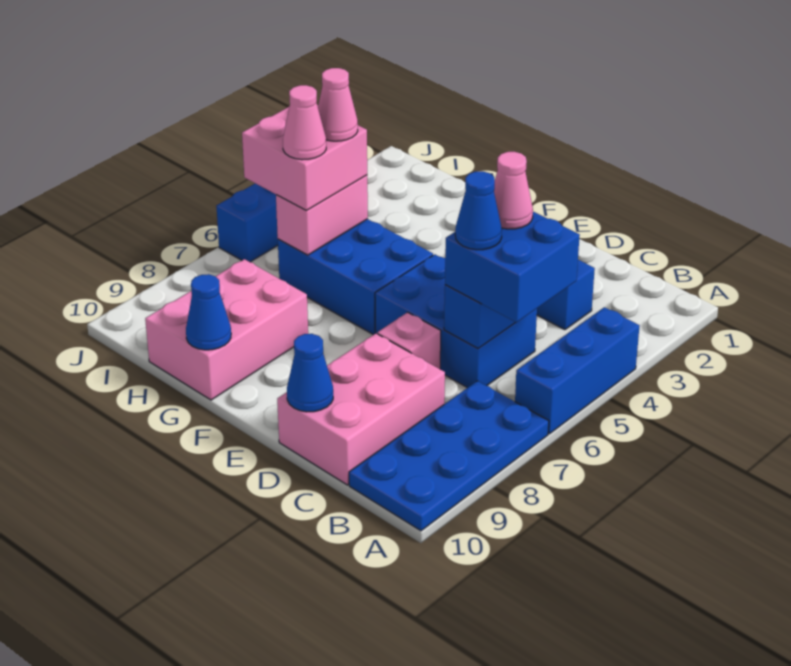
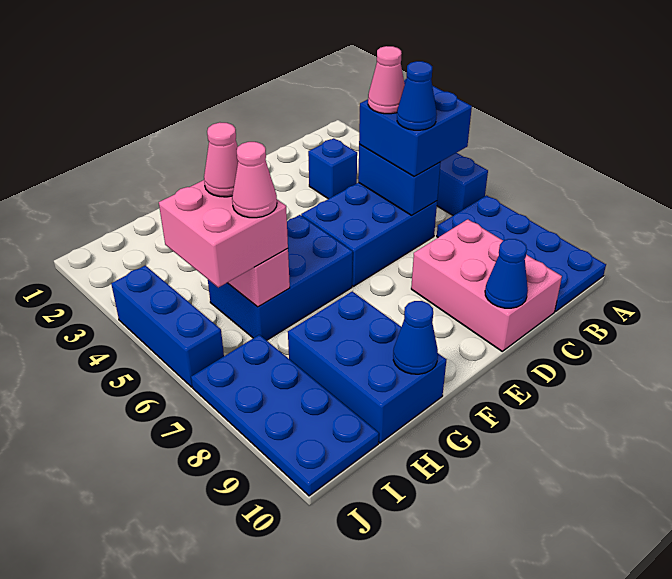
pink 1x1 brick [378,312,441,369] -> none
pink 2x3 brick [145,259,308,400] -> blue 2x3 brick [288,291,446,443]
none -> blue 2x4 plate [191,335,379,496]

